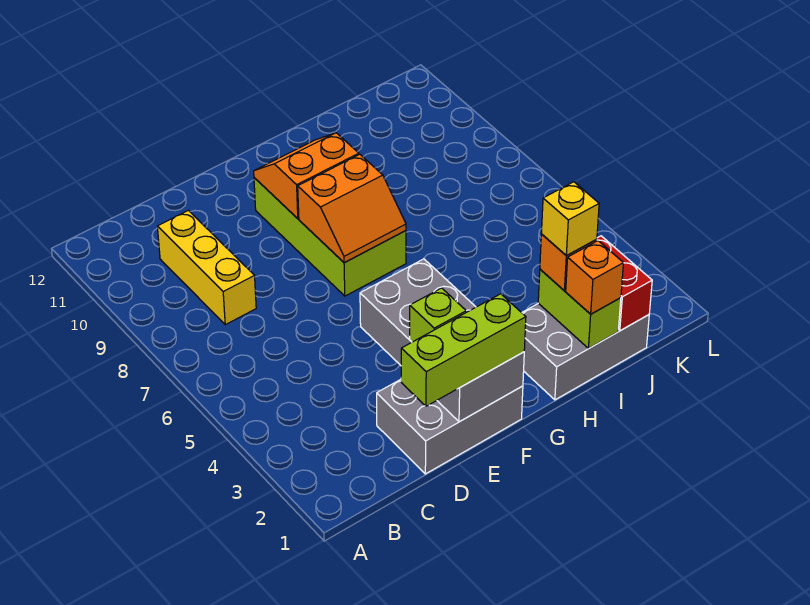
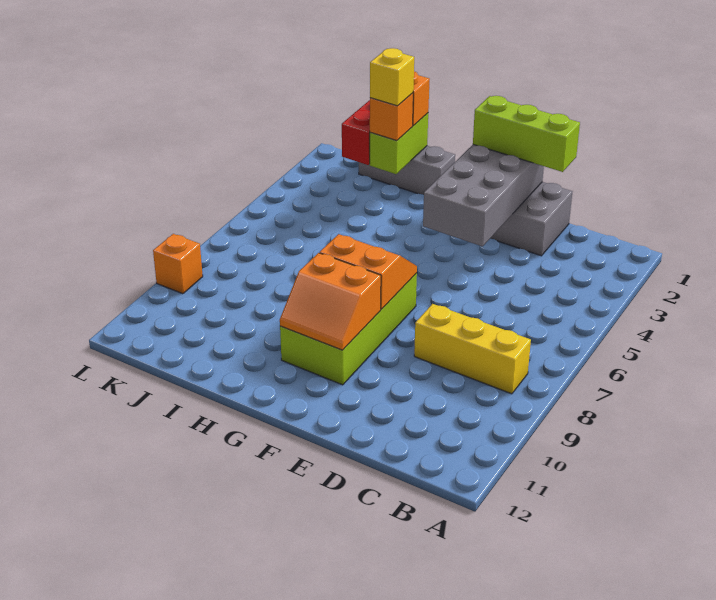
yellow 1x3 brick [157,210,256,325] -> yellow 1x3 brick turned to [414,304,531,394]
lime 1x1 brick [410,288,466,342] -> none
grey 2x3 brick [522,303,649,400] -> grey 1x3 brick [359,146,455,195]
none -> orange 1x1 brick [153,234,203,294]

